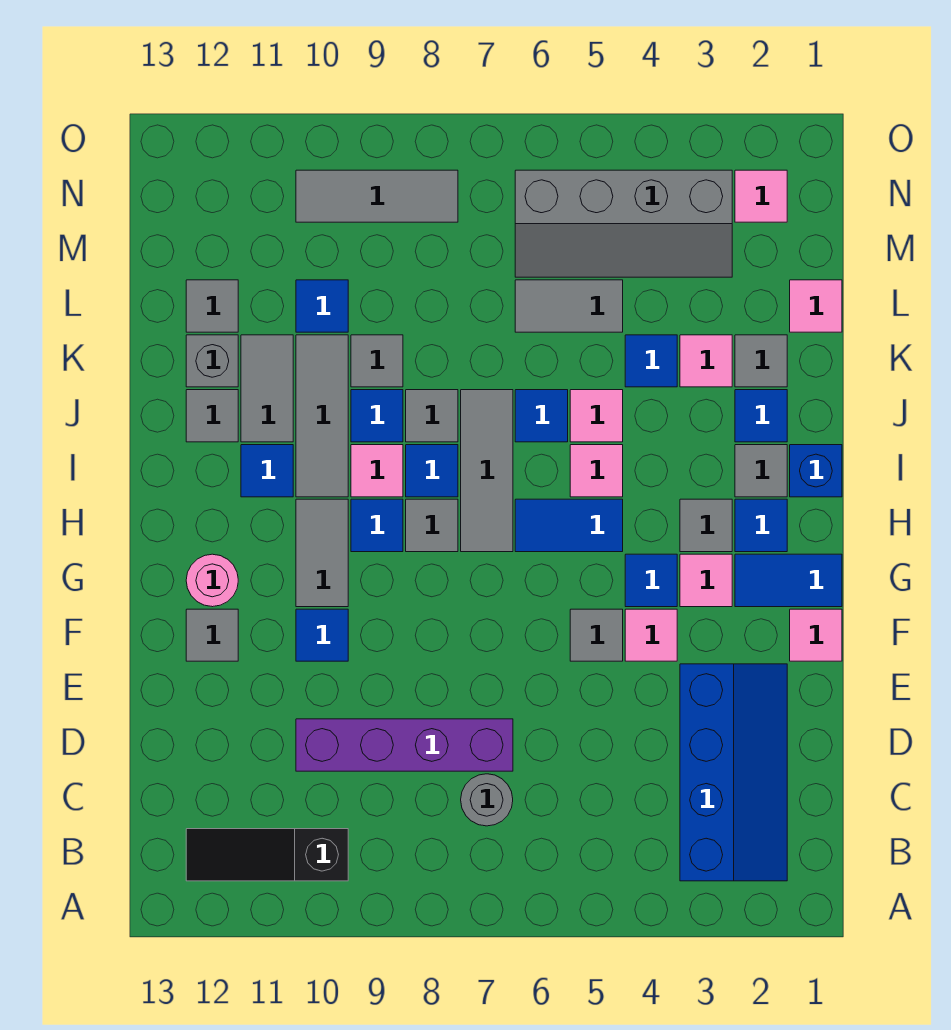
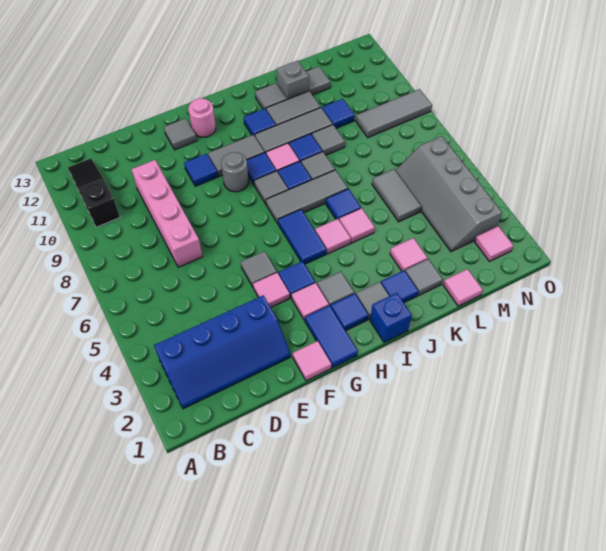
grey 1x1 round brick [461,774,513,826] -> grey 1x1 round brick moved to [221,152,249,192]
purple 1x4 brick [296,719,513,771] -> pink 1x4 brick [131,160,202,267]
blue 1x1 tile [625,335,677,387] -> none
grey 1x3 tile [296,170,458,222] -> grey 1x3 tile turned to [356,89,432,138]

